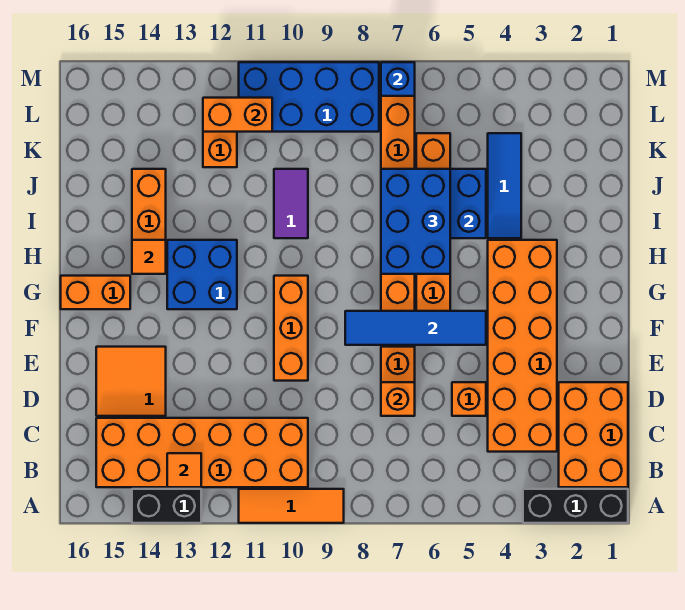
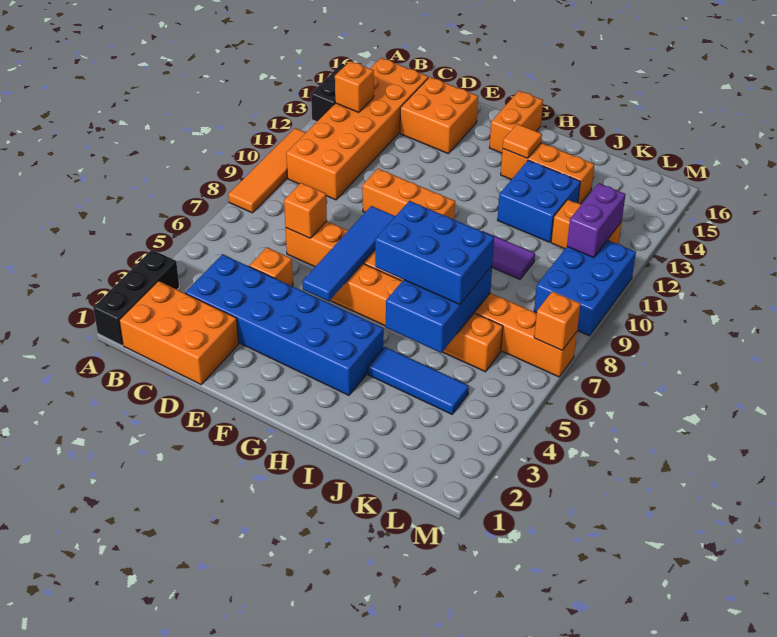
orange 1x3 tile [239,489,344,523] -> orange 1x4 tile [228,128,306,213]
orange 1x1 tile [167,453,201,487] -> orange 1x1 brick [335,61,374,112]
orange 2x6 brick [488,240,557,452] -> blue 2x6 brick [185,254,384,395]
orange 2x2 tile [96,347,166,416] -> orange 2x2 brick [400,77,478,153]
blue 2x2 brick [167,240,237,309] -> blue 2x2 brick moved to [498,160,580,242]
blue 2x4 brick [239,62,379,132] -> blue 2x3 brick [534,240,636,336]
orange 1x2 brick [203,98,272,132] -> purple 1x2 brick [567,183,626,258]
blue 1x1 brick [381,62,415,96] -> orange 1x1 brick [534,291,580,350]

